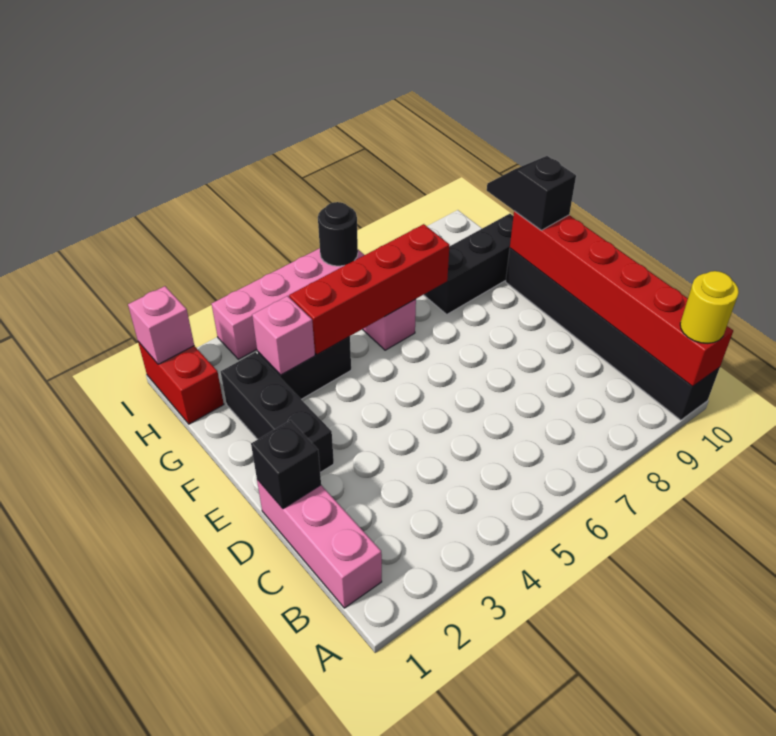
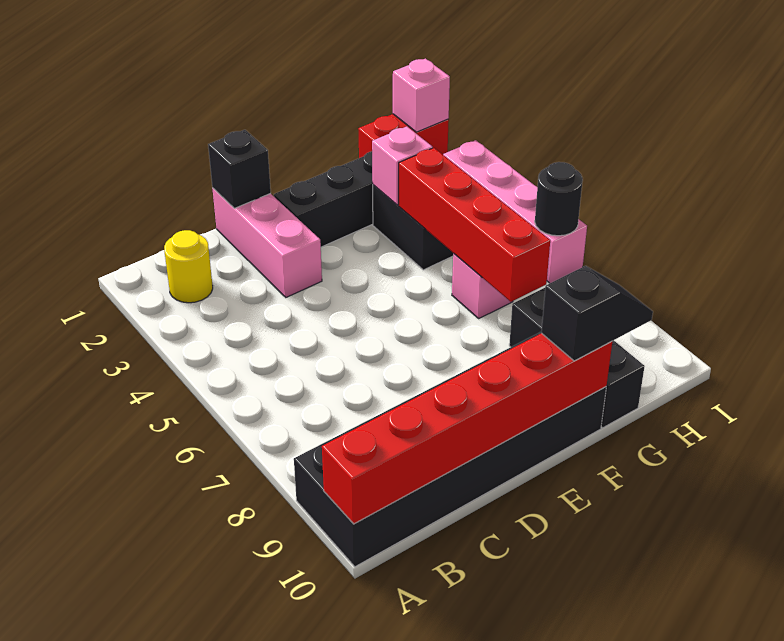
black 1x6 brick [506,248,720,420] -> black 2x6 brick [294,332,606,567]
yellow 1x1 round brick [680,271,739,343] -> yellow 1x1 round brick moved to [164,230,213,303]
pink 1x3 brick [257,480,382,608] -> pink 1x3 brick turned to [212,188,322,297]

